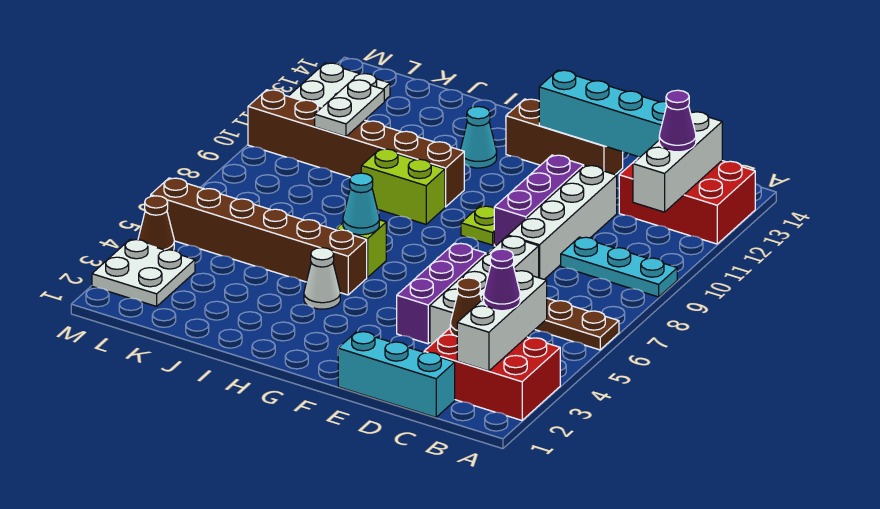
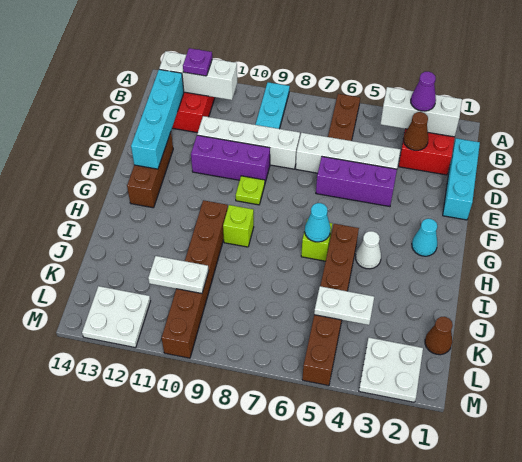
purple 1x1 cone [659,90,696,152] -> purple 1x1 plate [183,48,212,76]
lime 1x2 brick [361,149,445,224] -> lime 1x1 brick [223,205,254,247]
cyan 1x1 cone [460,107,497,168] -> cyan 1x1 cone moved to [412,219,437,256]
none -> white 1x2 plate [314,286,374,325]
brown 1x1 cone [138,196,174,250] -> brown 1x1 cone moved to [425,317,453,355]

